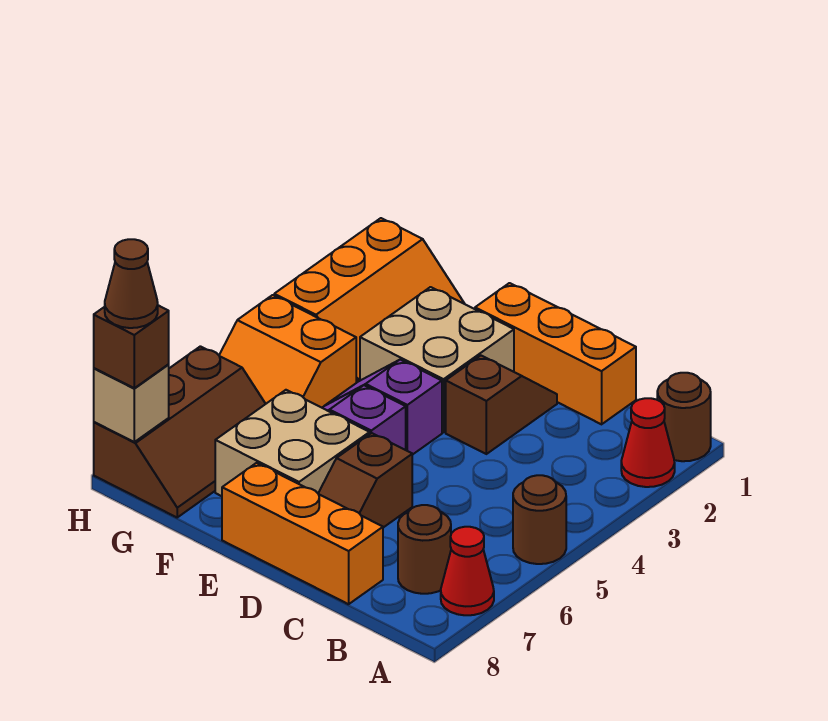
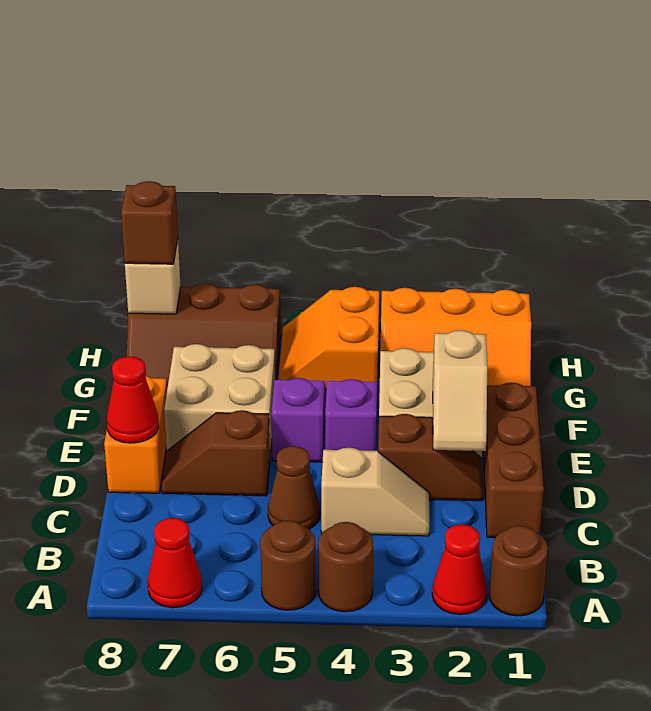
brown 1x1 round brick [398,505,451,594] -> brown 1x1 round brick moved to [318,522,373,612]
orange 1x3 brick [475,283,636,424] -> brown 1x3 brick [483,383,544,538]
none -> tan 1x2 slope [321,448,429,536]
orange 1x3 brick [222,463,383,604] -> orange 1x2 brick [104,376,167,493]
none -> tan 1x2 slope [433,330,487,451]
none -> red 1x1 cone [107,356,159,443]
brown 1x1 cone [105,239,158,328] -> brown 1x1 cone moved to [268,446,320,529]

